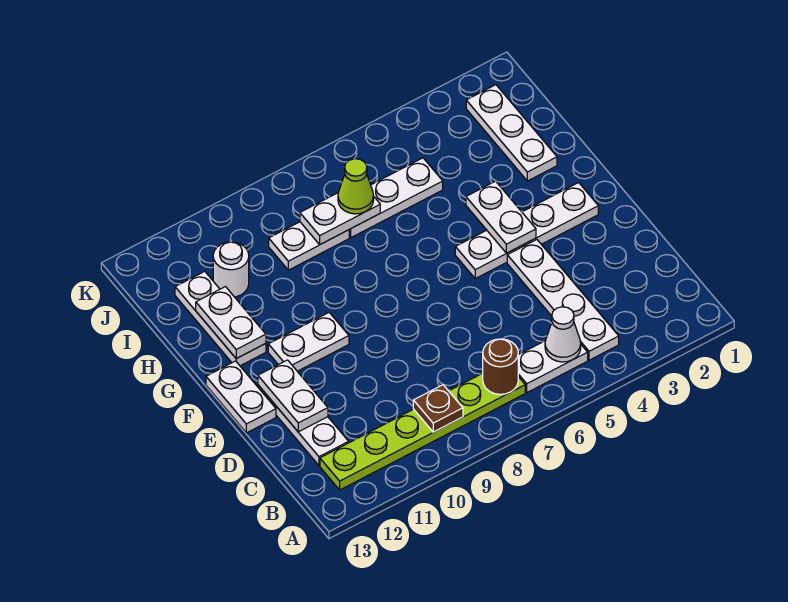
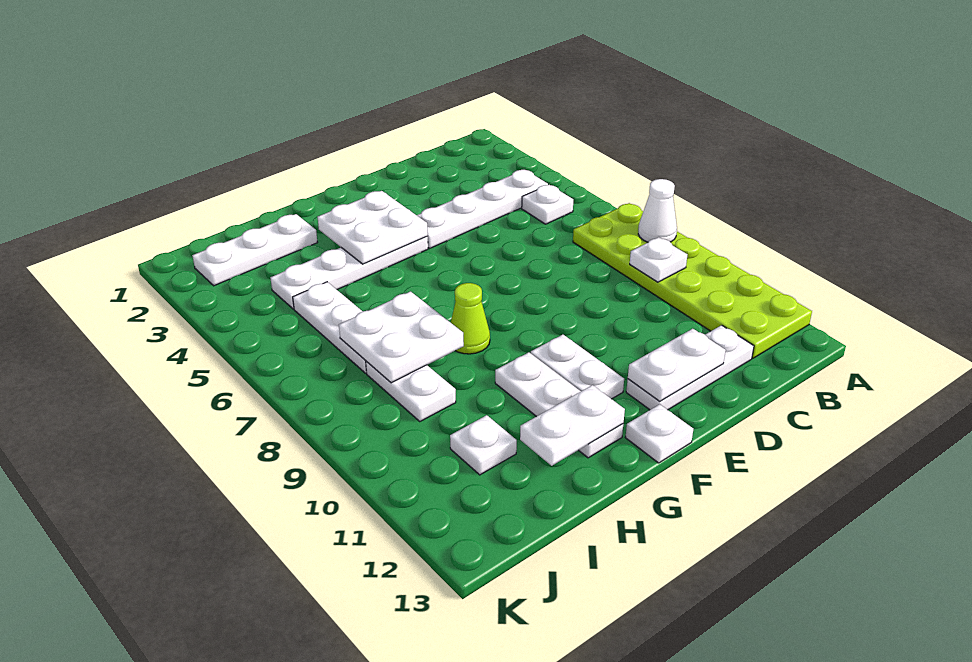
white 1x2 plate [518,341,588,393] -> white 1x1 plate [522,185,573,224]
white 1x1 cone [545,307,581,362] -> white 1x1 cone moved to [638,179,677,242]
lime 1x6 plate [320,373,525,490] -> lime 2x6 plate [573,203,812,358]
brown 1x1 round brick [483,339,518,394] -> none
brown 1x1 plate [413,385,463,432] -> white 1x1 plate [630,237,687,282]
white 1x2 plate [206,361,276,433] -> white 1x1 plate [625,404,693,463]
white 1x4 plate [455,183,598,278] -> white 1x4 plate turned to [271,237,428,309]
white 1x2 plate [466,181,536,253] -> white 2x2 plate [318,191,428,264]
white 1x3 plate [175,271,266,366] -> white 1x3 plate turned to [495,352,623,458]
white 1x2 plate [300,193,380,244] -> white 2x2 plate [339,292,464,383]
lime 1x1 cone [338,159,374,214] -> lime 1x1 cone moved to [451,283,490,354]
white 1x1 round brick [213,242,249,297] -> white 1x1 plate [450,415,517,475]

